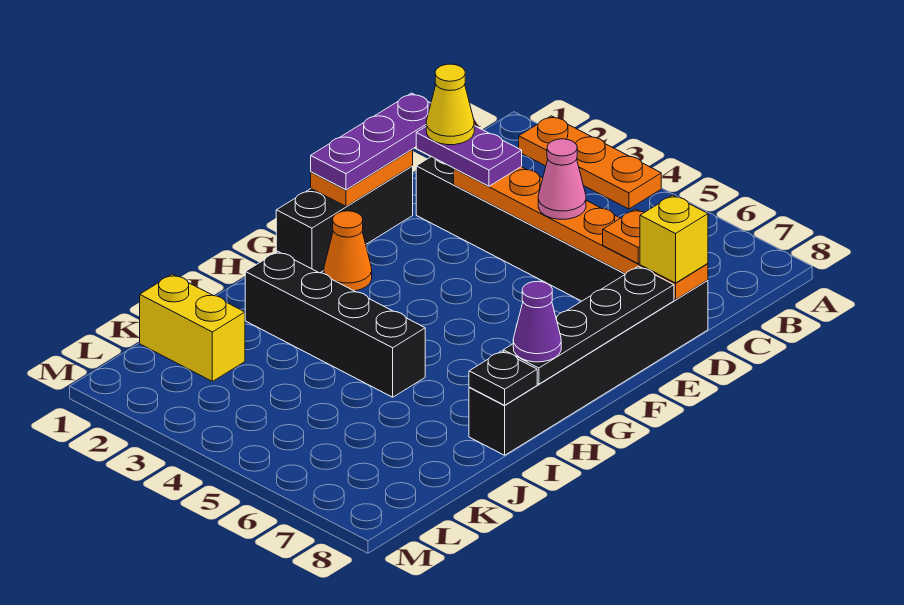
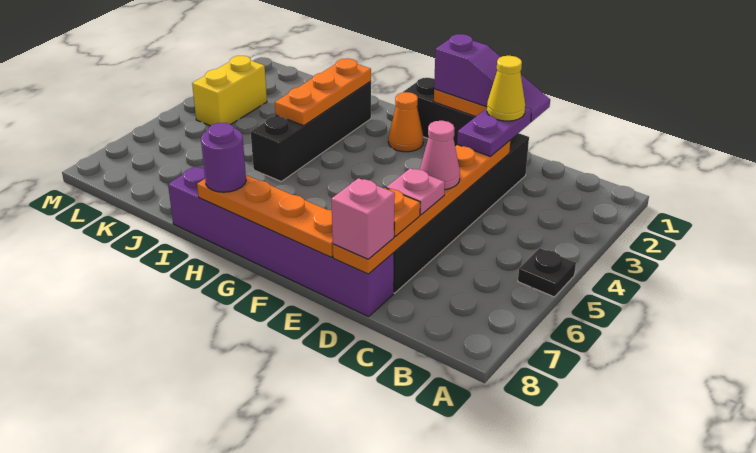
orange 1x3 plate [519,116,661,209] -> orange 1x3 plate moved to [275,58,371,126]
purple 1x3 plate [311,93,431,190] -> purple 1x3 slope [434,34,550,122]
none -> pink 1x1 plate [386,168,445,215]
black 1x6 brick [469,280,708,455] -> purple 1x6 brick [168,167,394,317]
yellow 1x1 brick [640,195,708,283] -> pink 1x1 brick [331,178,395,259]
black 1x4 plate [503,266,674,384] -> orange 1x4 plate [197,175,333,257]
purple 1x1 cone [513,281,561,362] -> purple 1x1 round brick [201,123,246,192]
black 1x1 plate [469,351,537,405] -> black 1x1 plate moved to [518,248,576,297]
yellow 1x2 brick [140,274,245,381] -> yellow 1x2 brick moved to [192,56,267,126]

